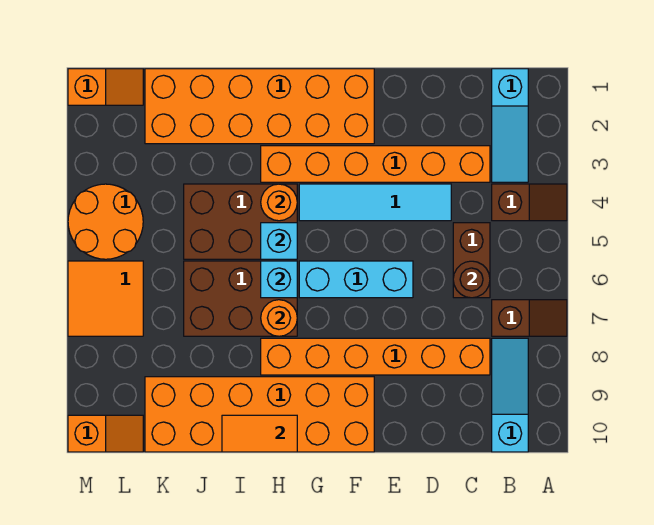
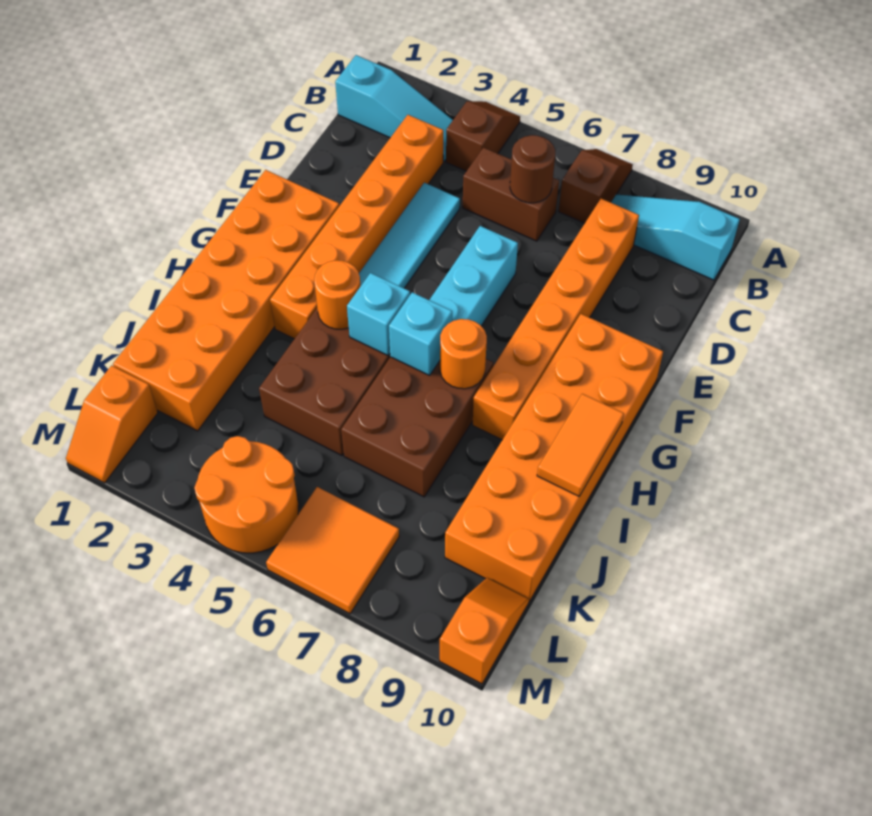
orange 1x2 slope [68,69,143,105] -> orange 1x2 slope turned to [66,365,158,483]

